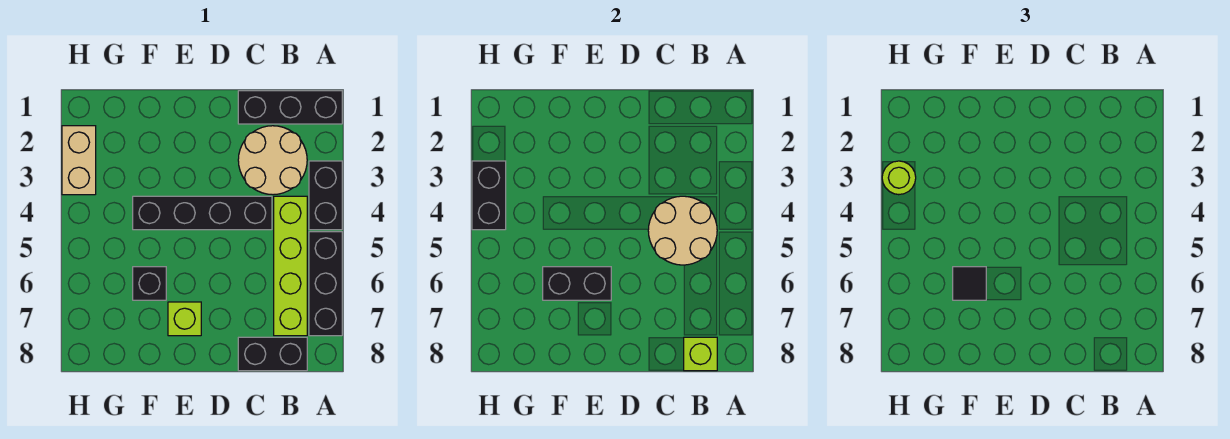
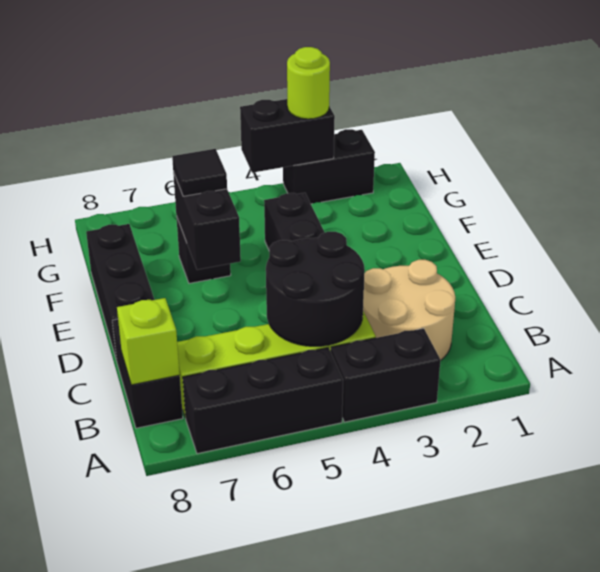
black 1x3 brick [238,91,342,124] -> black 1x3 brick moved to [86,224,154,361]
tan 2x2 round brick [648,196,717,265] -> black 2x2 round brick [266,232,365,346]
lime 1x1 brick [168,302,201,336] -> none
tan 1x2 brick [62,126,96,195] -> black 1x2 brick [283,129,375,204]

